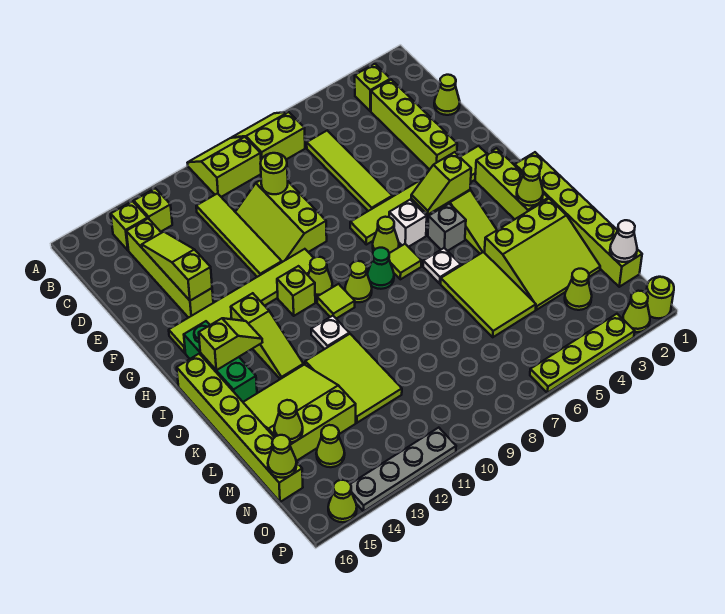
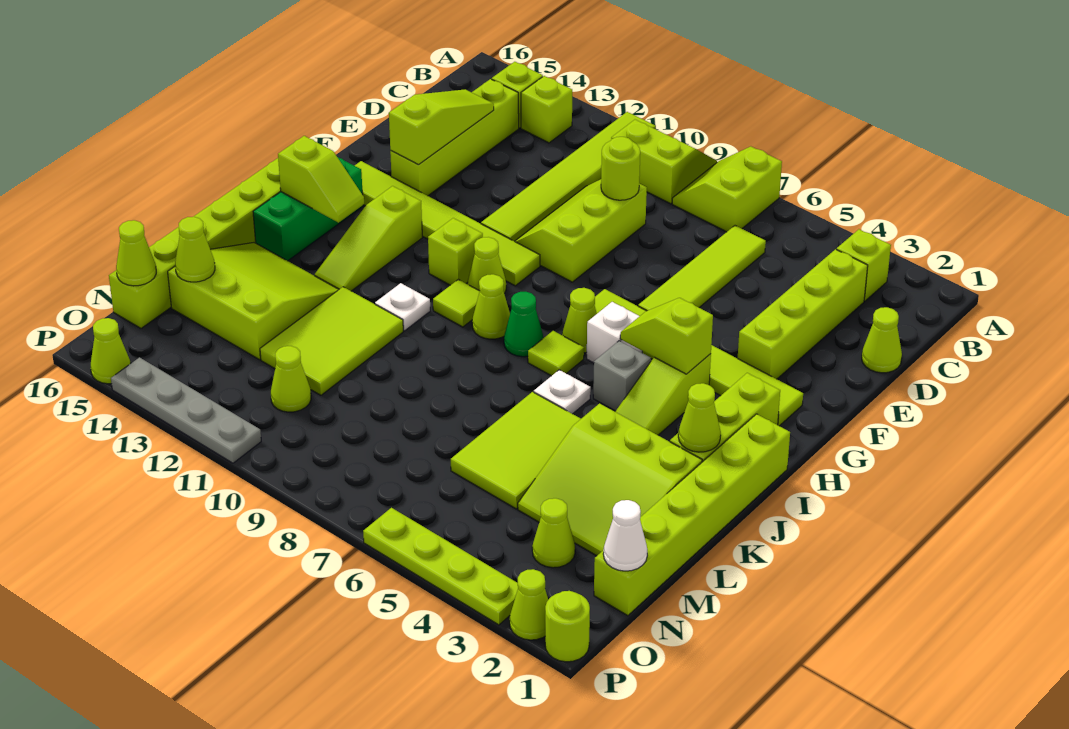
lime 2x2 slope [232,112,305,160] -> lime 2x2 slope turned to [672,146,782,232]
lime 1x4 tile [196,194,282,277] -> lime 1x6 tile [481,112,656,241]
lime 1x1 cone [316,425,345,467] -> lime 1x1 cone moved to [271,346,311,412]

